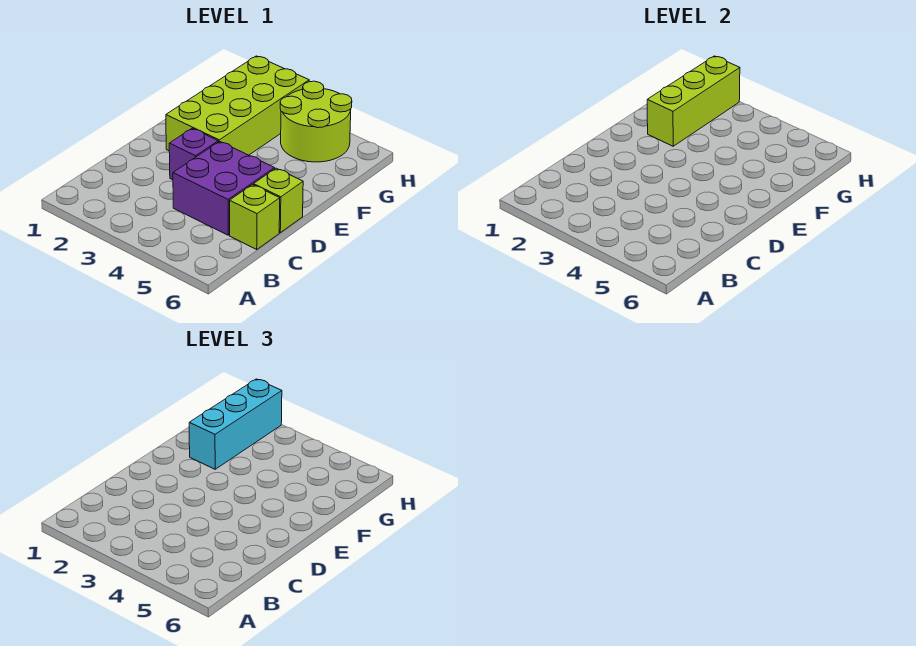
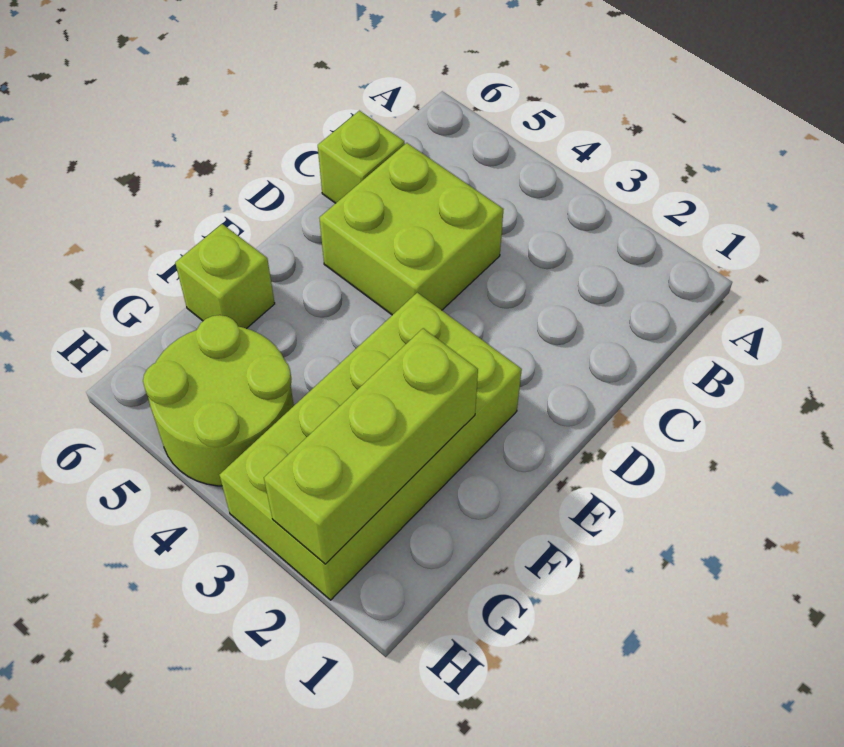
purple 2x2 brick [173,141,275,235] -> lime 2x2 brick [319,143,504,315]
purple 1x1 brick [169,128,218,180] -> none
lime 1x1 brick [253,168,303,233] -> lime 1x1 brick moved to [175,224,275,329]
cyan 1x3 brick [189,379,282,469] -> none

